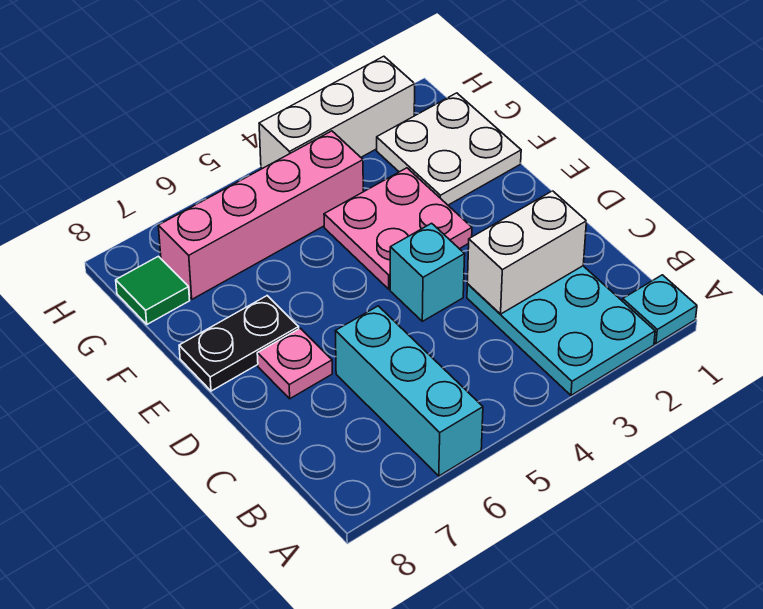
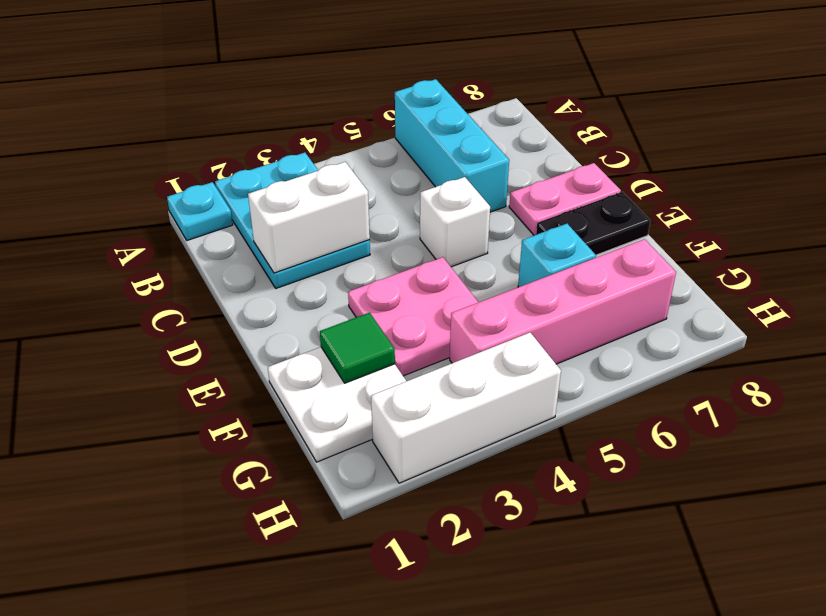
cyan 1x1 brick [390,223,465,321] -> cyan 1x1 brick moved to [518,224,596,287]
none -> white 1x1 brick [420,177,490,267]
pink 1x1 plate [257,328,332,399] -> pink 1x2 plate [509,163,621,235]
green 1x1 tile [116,256,190,324] -> green 1x1 tile moved to [320,313,395,383]

